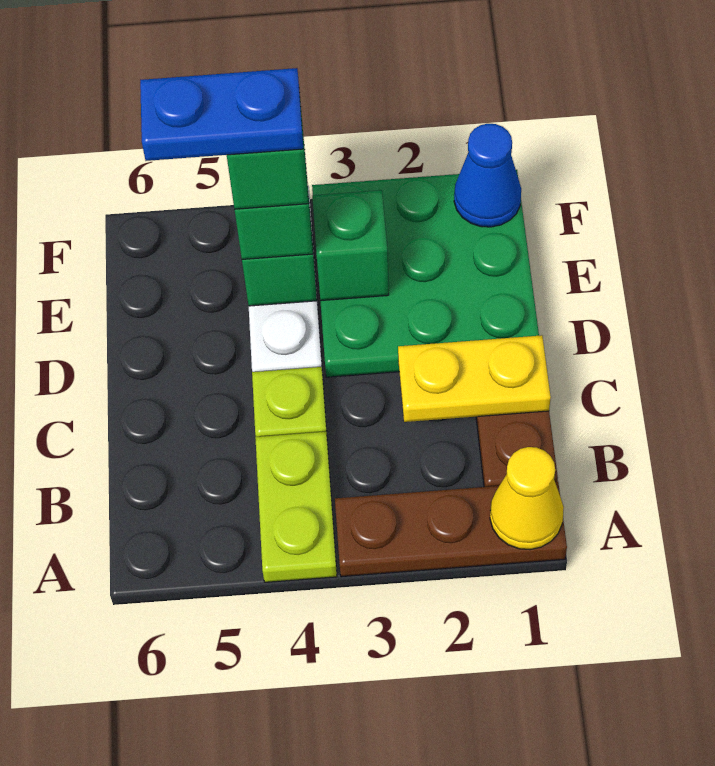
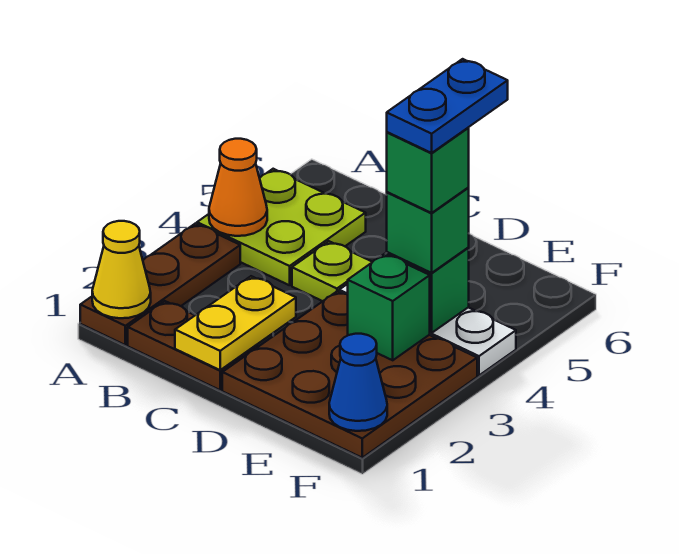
lime 1x2 plate [255,432,337,582] -> lime 2x2 plate [197,169,366,285]
none -> orange 1x1 cone [209,139,267,236]
green 3x3 plate [312,170,539,377] -> brown 3x3 plate [222,291,477,458]

